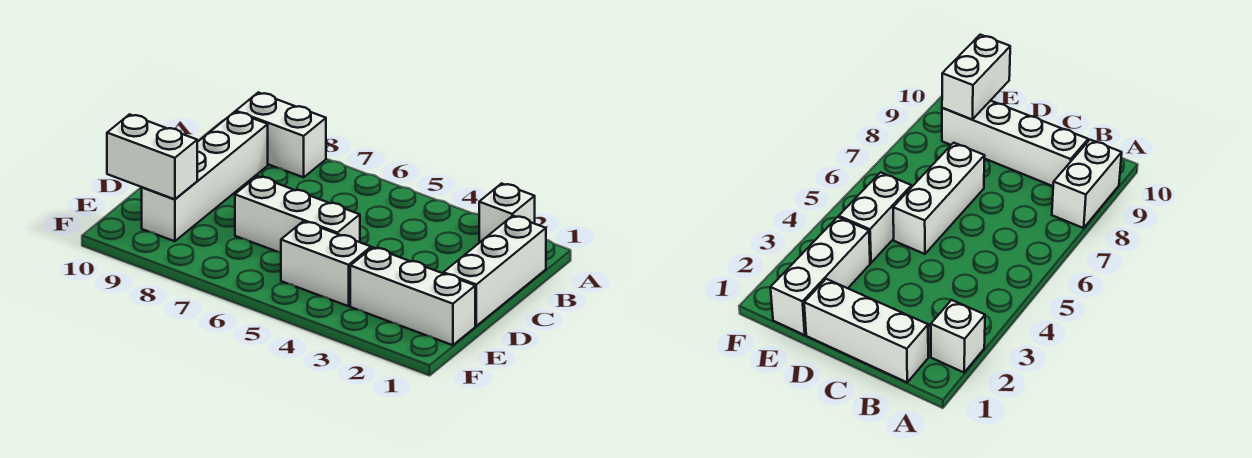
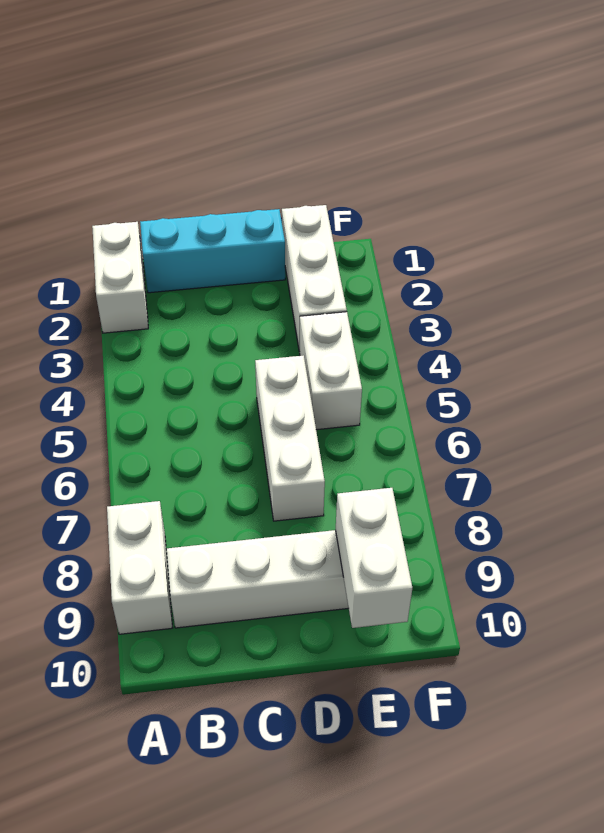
white 1x1 brick [479,183,535,243] -> white 1x2 brick [92,222,148,333]
white 1x3 brick [443,216,546,326] -> cyan 1x3 brick [140,209,285,293]

